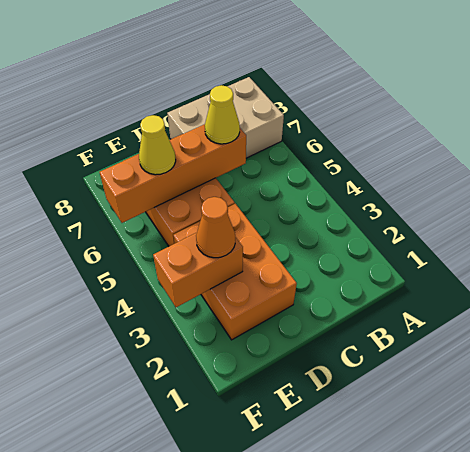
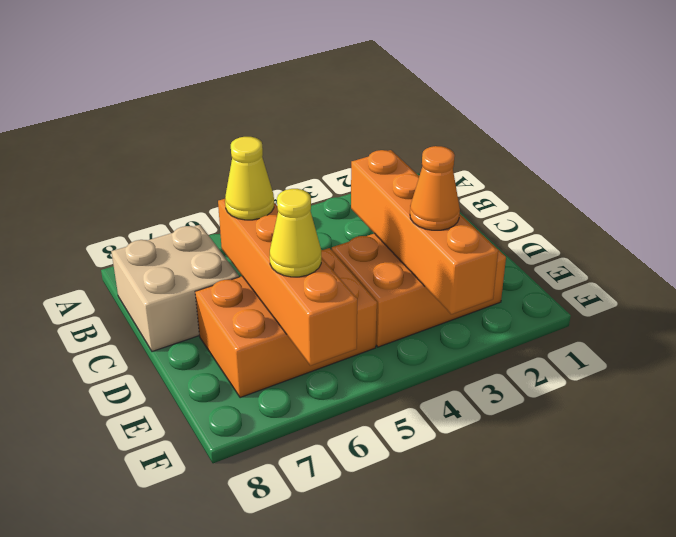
tan 2x3 brick [167,77,284,158] -> tan 2x2 brick [111,225,239,352]
orange 1x2 brick [153,233,243,307] -> orange 1x4 brick [351,150,498,314]

